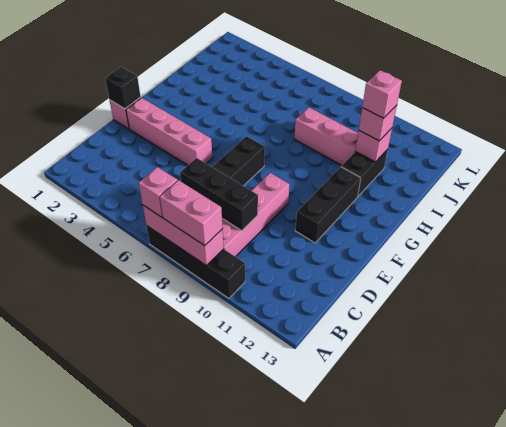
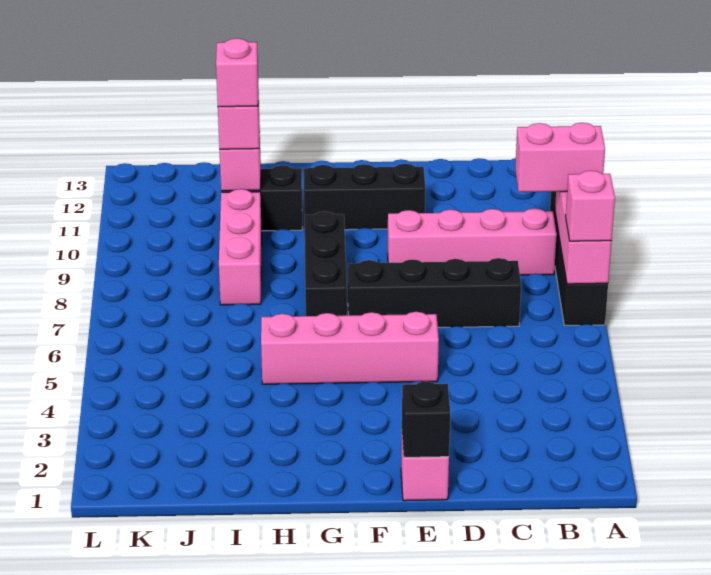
pink 1x2 brick [160,180,223,246] -> pink 1x2 brick turned to [515,123,605,192]
black 1x3 brick [180,158,258,231] -> black 1x3 brick moved to [304,211,347,316]
pink 1x4 brick [126,98,212,165] -> pink 1x4 brick turned to [261,312,439,384]

